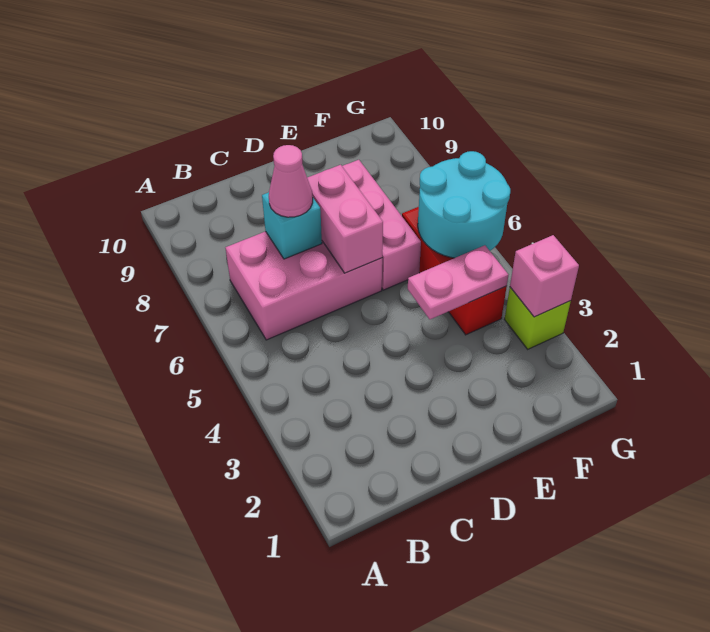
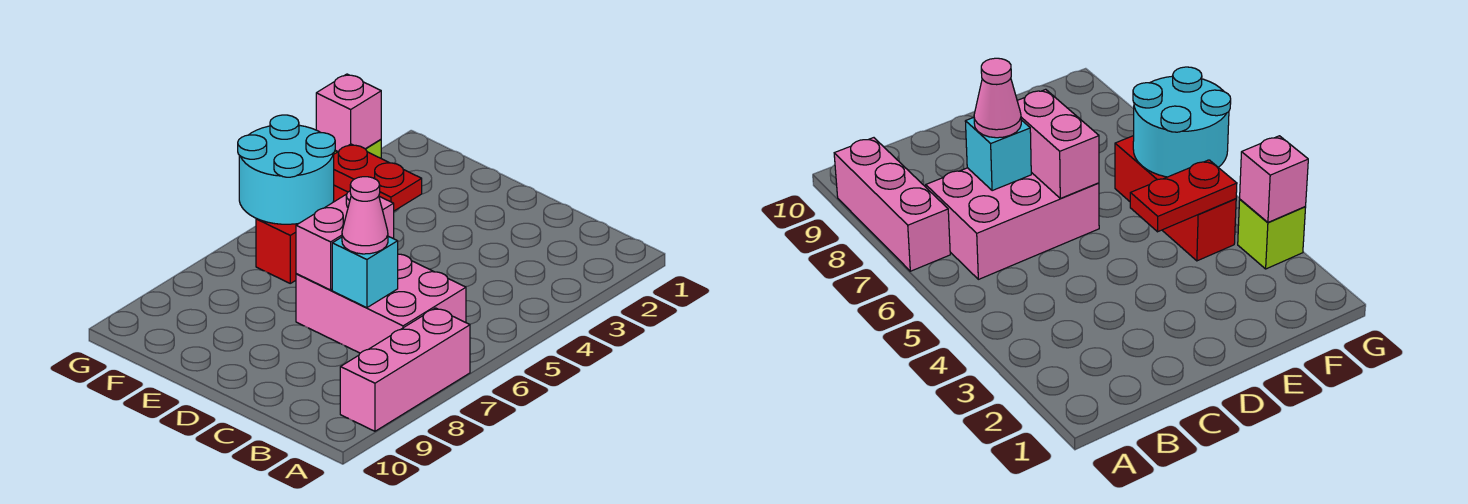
pink 1x2 plate [408,245,508,319] -> red 1x2 plate [334,144,422,211]
pink 1x3 brick [342,160,421,290] -> pink 1x3 brick moved to [340,308,470,431]

